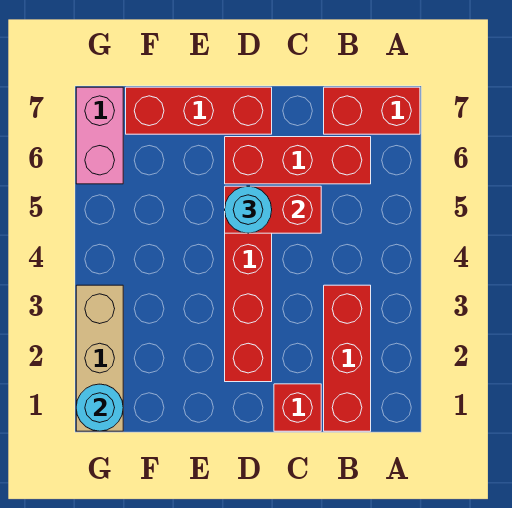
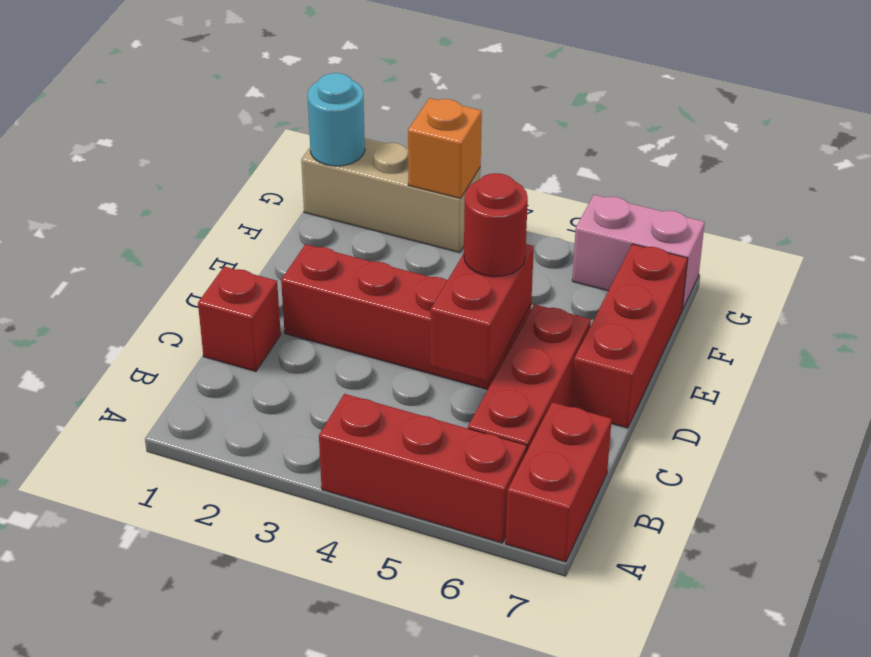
red 1x3 brick [324,285,371,431] -> red 1x3 brick moved to [319,394,527,543]
cyan 1x1 round brick [225,186,272,233] -> red 1x1 round brick [464,173,528,277]
none -> orange 1x1 brick [408,98,482,198]

